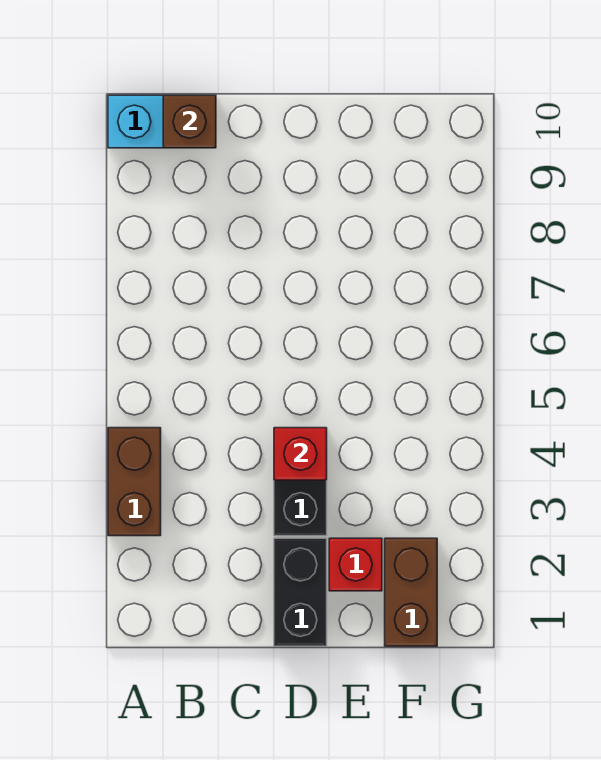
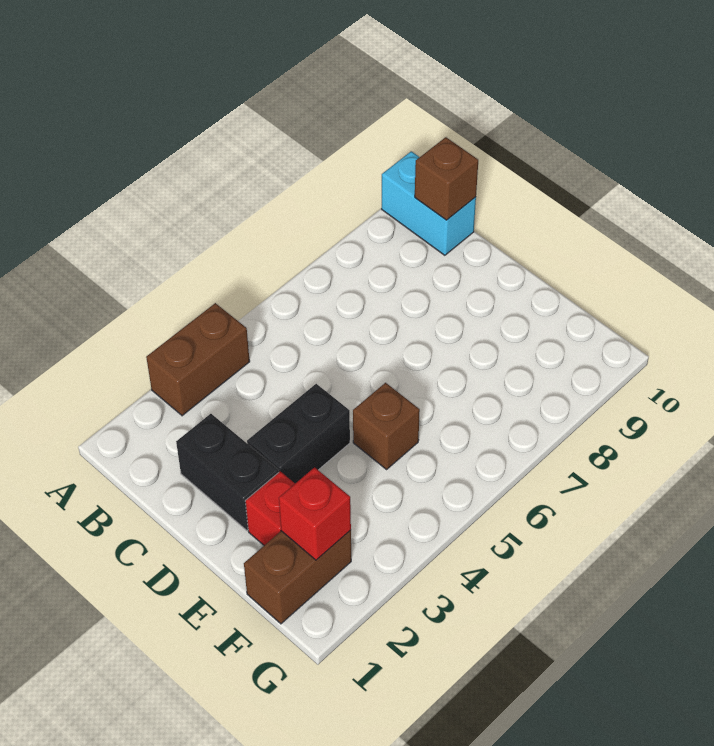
black 1x2 brick [274,538,327,646] -> black 1x2 brick turned to [176,414,279,531]
red 1x1 brick [274,428,327,480] -> red 1x1 brick moved to [279,467,351,560]
none -> brown 1x1 brick [353,383,420,469]

